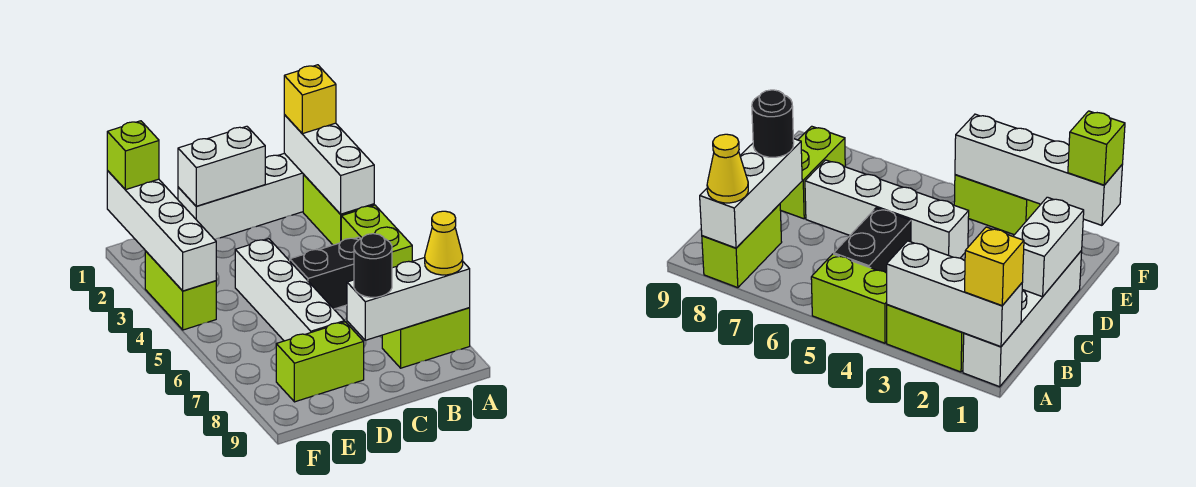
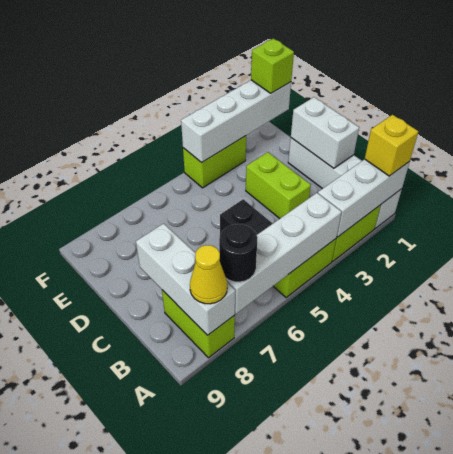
black 1x1 round brick [354,234,392,297] -> black 1x1 round brick moved to [219,224,258,282]
white 1x4 brick [235,239,344,341] -> white 1x4 brick moved to [226,193,341,314]
lime 1x2 brick [276,322,364,402] -> lime 1x2 brick moved to [246,152,311,219]

